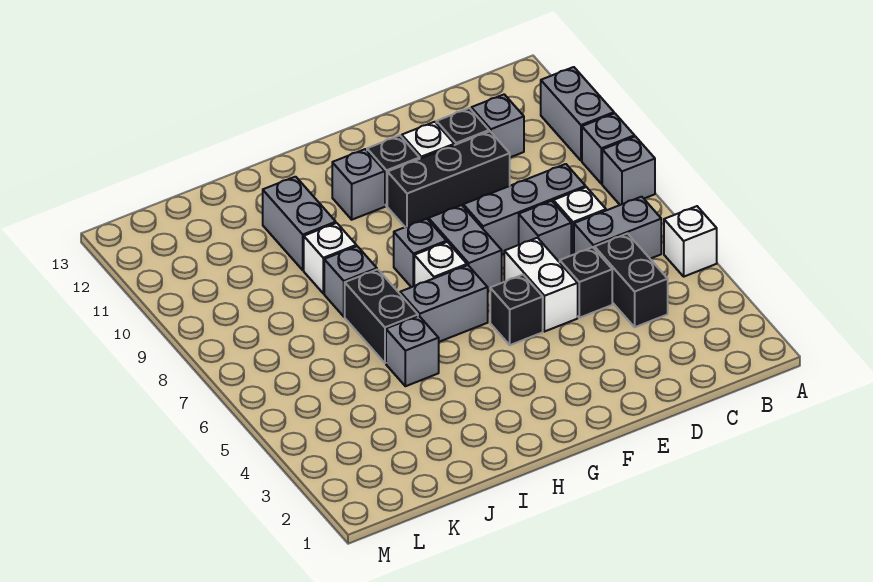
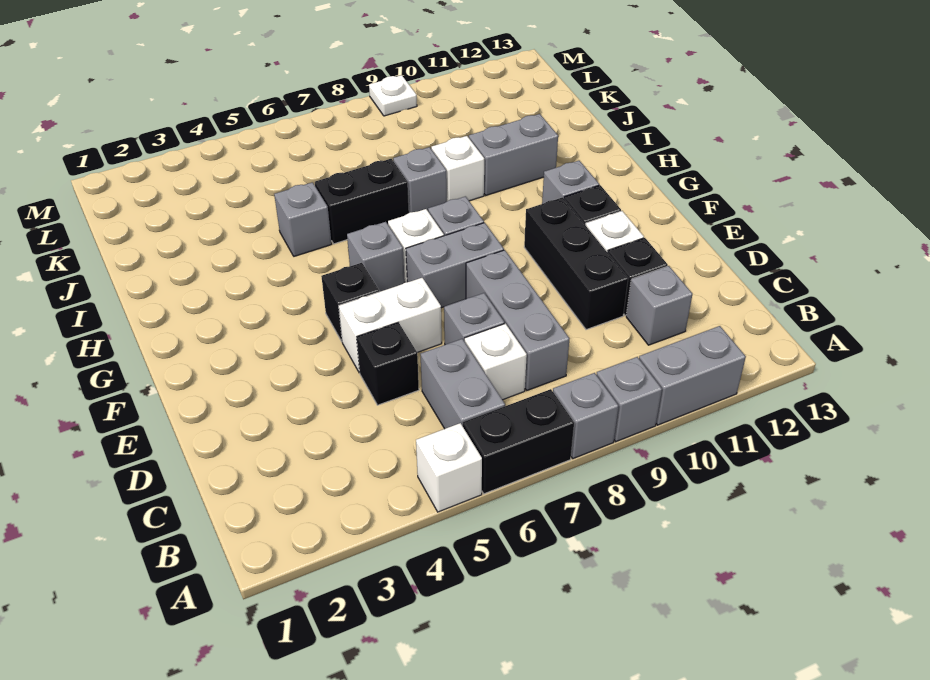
black 1x2 brick [594,234,668,327] -> black 1x2 brick moved to [463,389,574,494]
grey 1x2 brick [400,265,488,342] -> grey 1x1 brick [347,222,405,292]
none -> white 1x1 plate [369,75,417,116]

